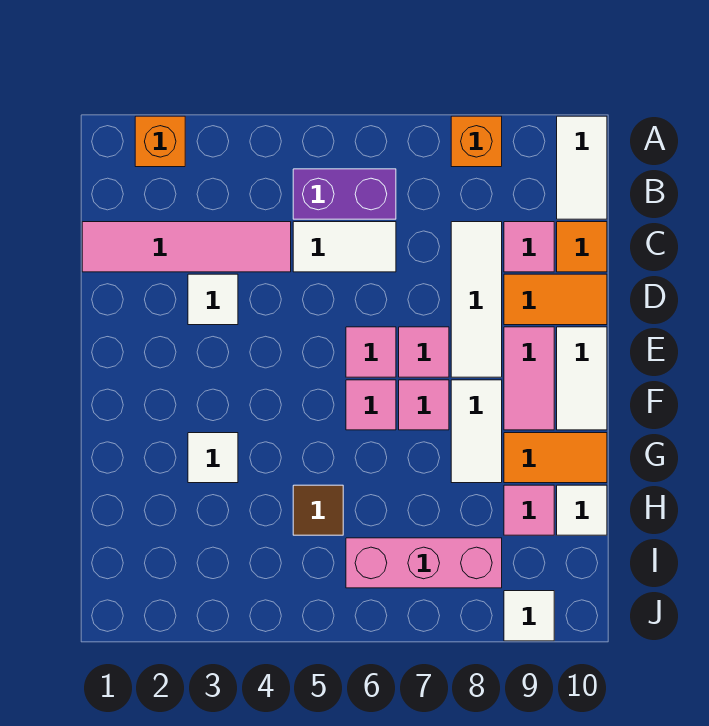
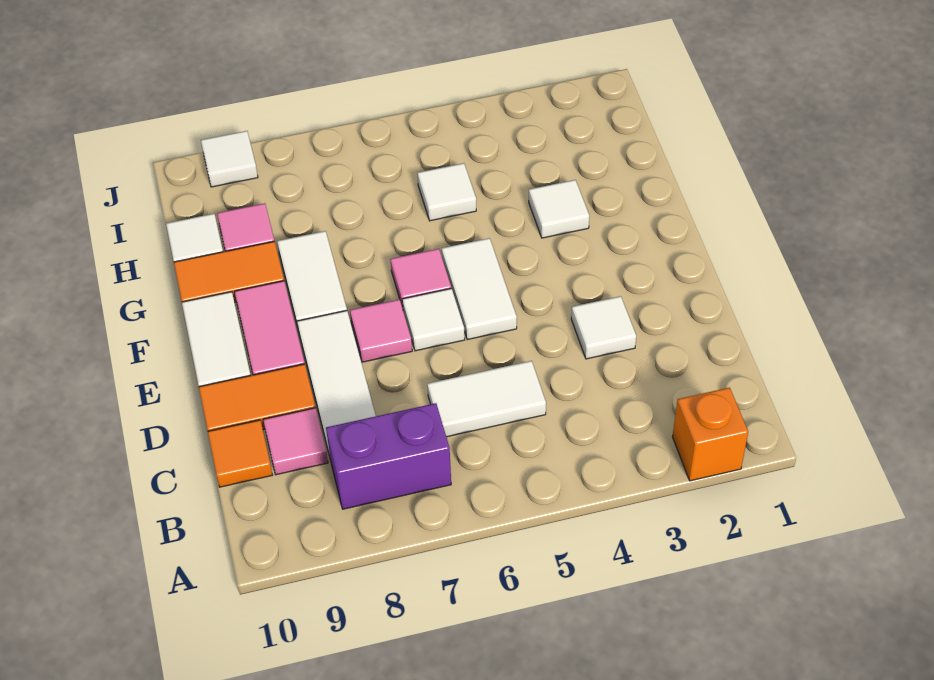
orange 1x1 brick [451,116,502,167] -> none
white 1x2 tile [557,116,607,219] -> white 1x2 tile moved to [442,238,517,340]
purple 1x2 brick [293,169,396,219] -> purple 1x2 brick moved to [326,403,451,509]
pink 1x4 tile [82,222,291,272] -> none
pink 1x1 tile [346,327,396,377] -> white 1x1 tile [402,289,465,351]
pink 1x1 tile [399,380,449,430] -> none
brown 1x1 tile [293,485,343,535] -> white 1x1 tile [417,163,476,221]
pink 1x3 brick [346,538,502,588] -> none

